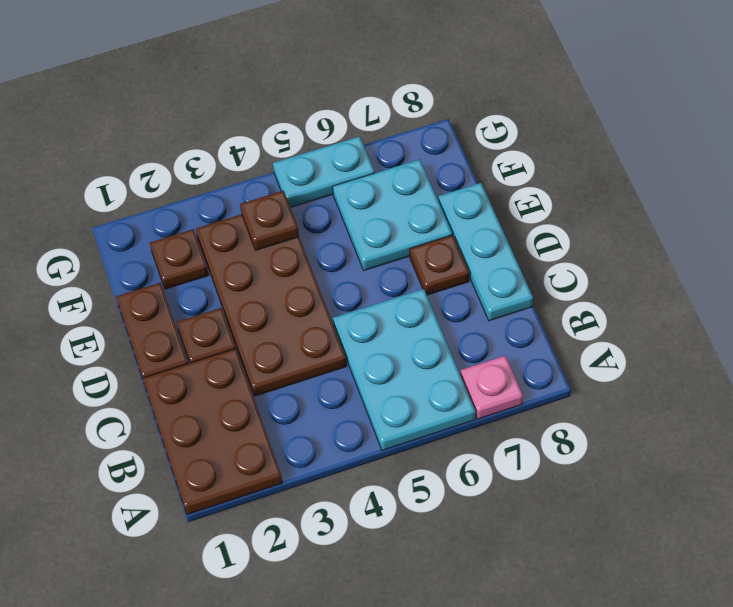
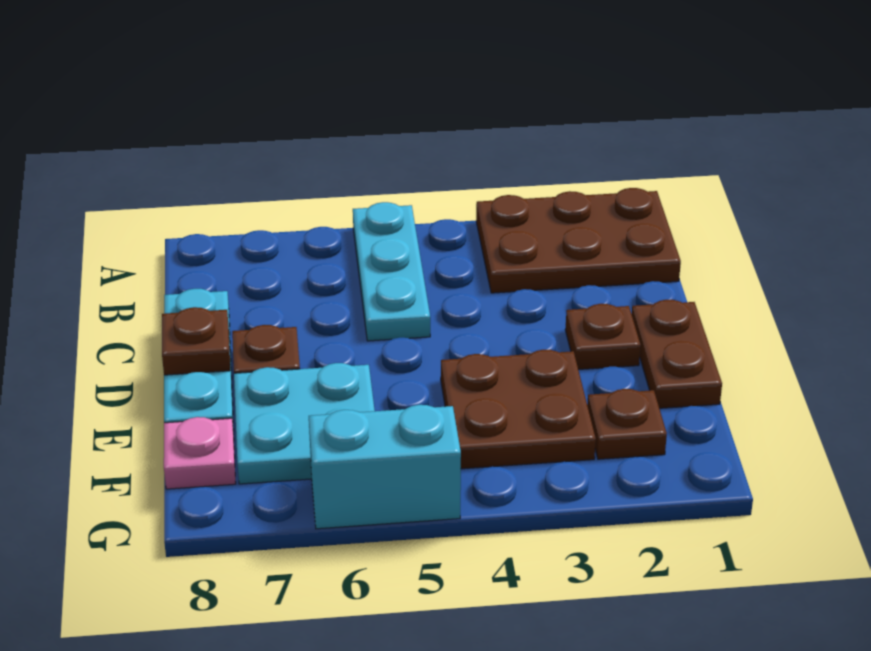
brown 2x3 plate [142,349,282,515] -> brown 2x3 plate turned to [476,188,681,293]
cyan 2x3 plate [333,289,475,450] -> cyan 1x3 plate [353,202,430,341]
pink 1x1 plate [461,356,523,419] -> pink 1x1 plate moved to [164,417,236,489]
brown 2x4 plate [196,214,347,396] -> brown 2x2 plate [441,350,596,469]
brown 1x1 plate [240,190,299,250] -> brown 1x1 plate moved to [162,307,230,375]
cyan 1x2 plate [273,136,375,208] -> cyan 1x2 brick [309,405,461,529]

